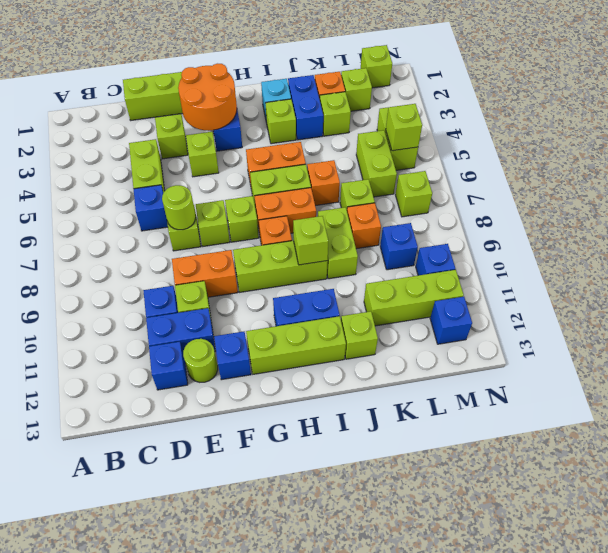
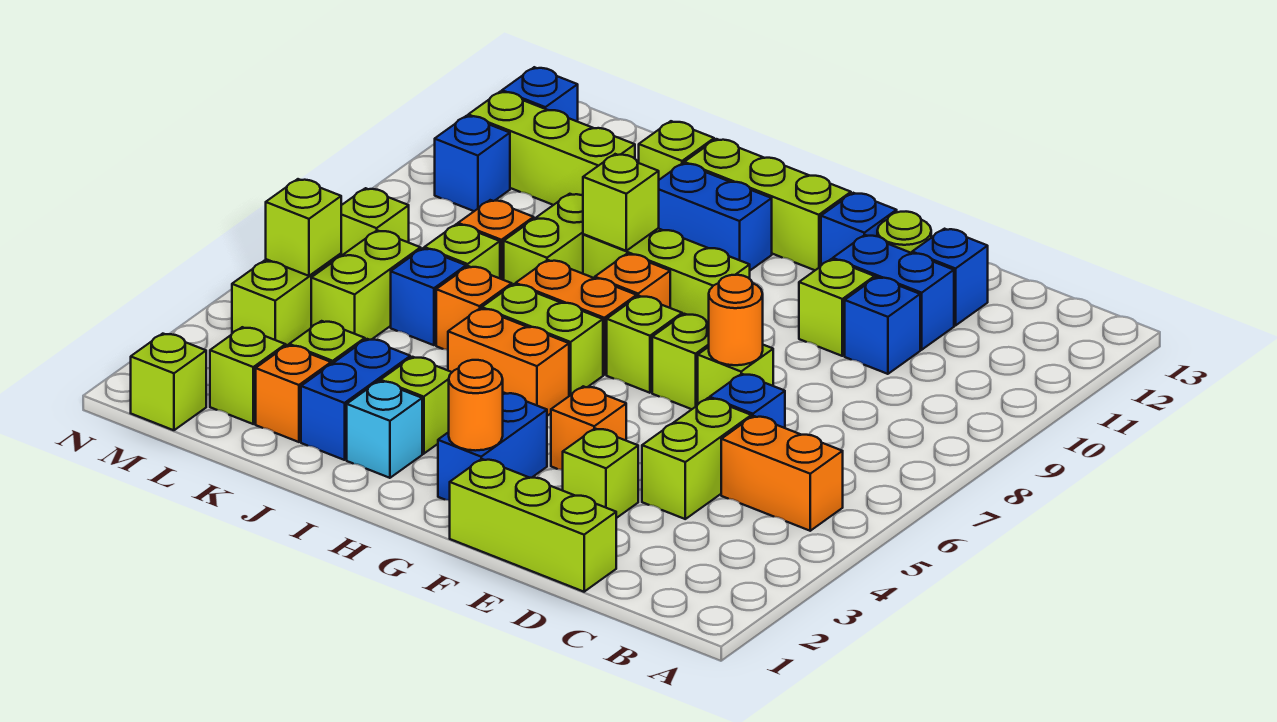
lime 1x1 round brick [162,185,196,230] -> orange 1x1 round brick [709,275,763,365]
orange 1x2 brick [172,250,238,297] -> orange 1x2 brick moved to [721,416,843,531]
orange 2x2 round brick [178,64,237,131] -> orange 1x1 round brick [449,360,503,451]
lime 1x1 brick [186,132,219,177] -> orange 1x1 brick [551,386,626,470]
blue 1x1 brick [380,223,418,270] -> blue 1x1 brick moved to [391,248,466,345]

